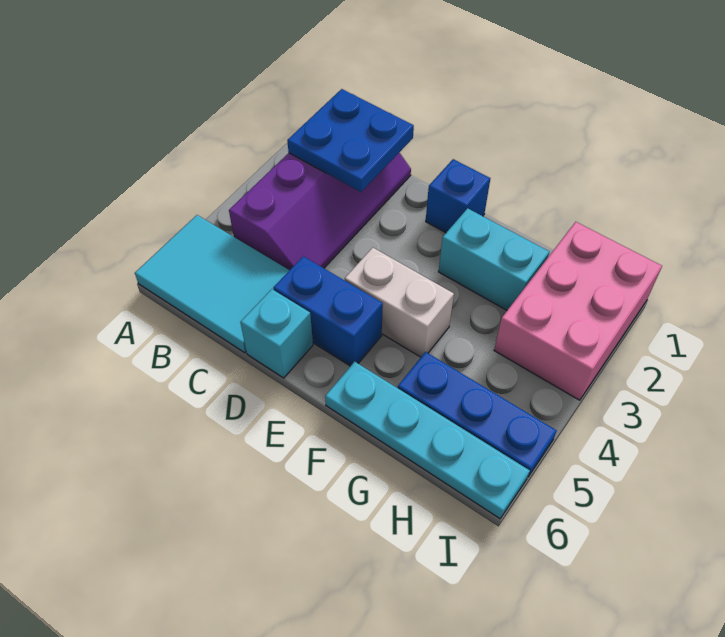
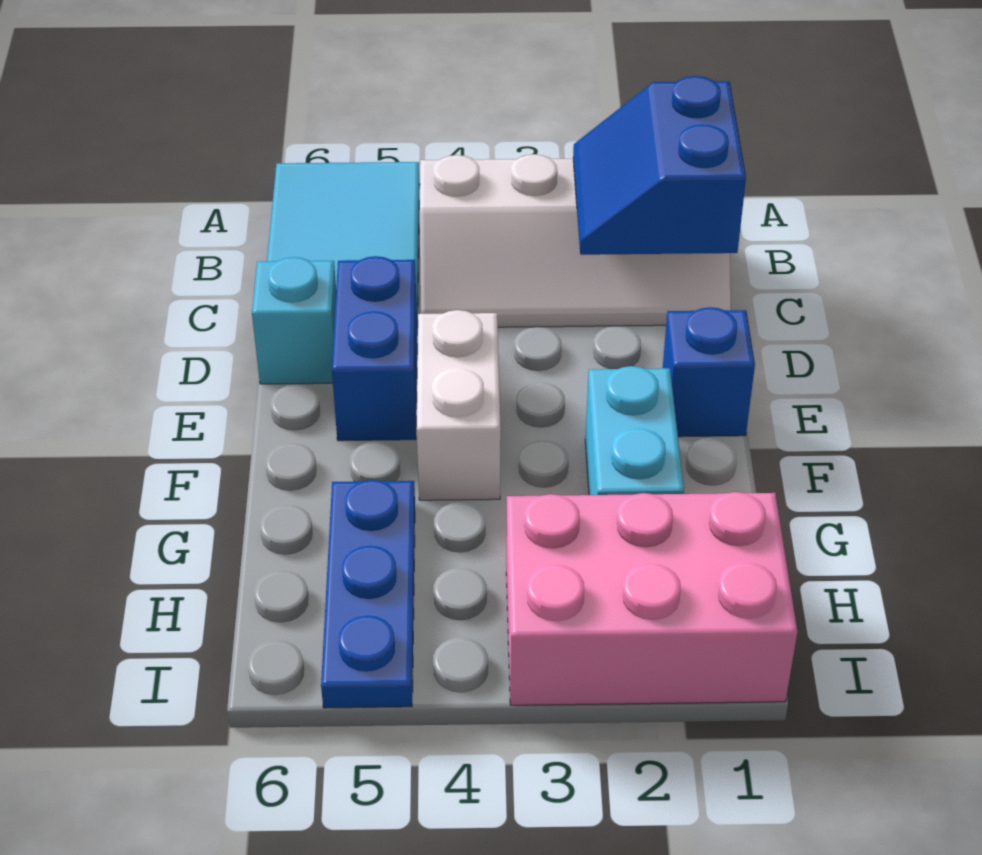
purple 2x4 slope [229,152,411,270] -> white 2x4 slope [420,154,731,327]
blue 2x2 plate [287,89,414,192] -> blue 2x2 slope [573,76,746,255]
cyan 1x4 plate [325,362,530,519] -> none

